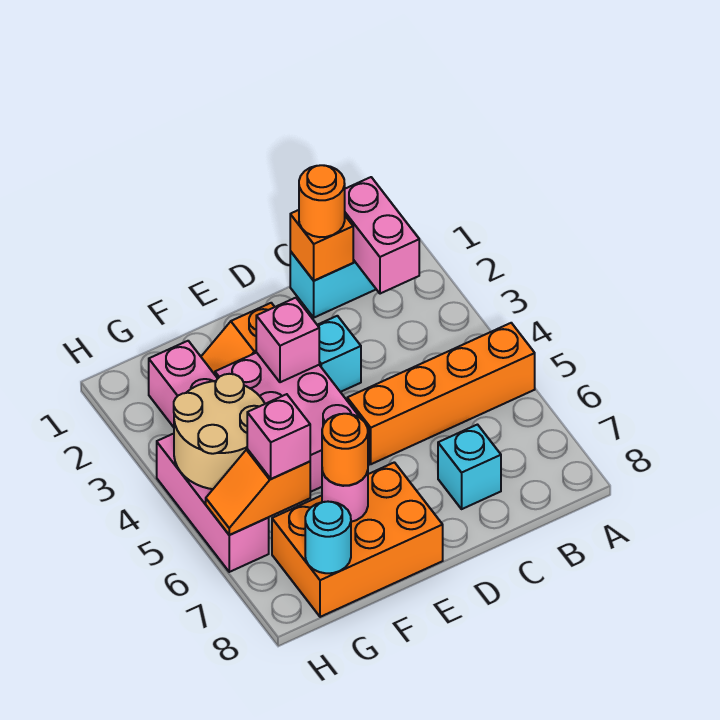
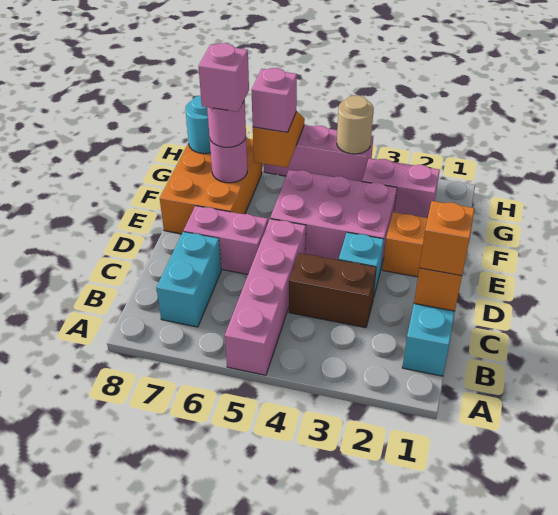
orange 1x4 brick [347,323,535,464] -> pink 1x4 brick [225,219,306,375]
pink 1x2 brick [345,177,419,294] -> pink 1x2 brick moved to [184,206,268,274]
orange 1x1 round brick [299,165,345,237] -> orange 1x1 brick [419,201,475,276]
none -> brown 1x2 brick [289,253,377,328]
cyan 1x1 brick [438,425,501,509] -> cyan 1x2 brick [156,232,221,327]
pink 1x1 brick [256,298,319,382] -> pink 1x1 brick moved to [198,43,249,112]
orange 1x1 round brick [322,414,368,486] -> pink 1x1 round brick [207,100,246,147]
tan 2x2 round brick [174,374,265,489] -> tan 1x1 round brick [337,96,374,154]

